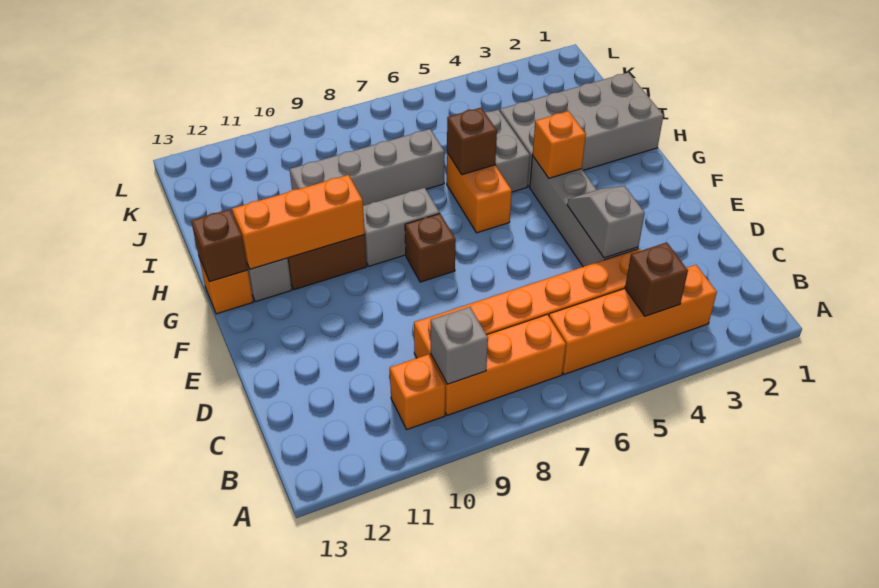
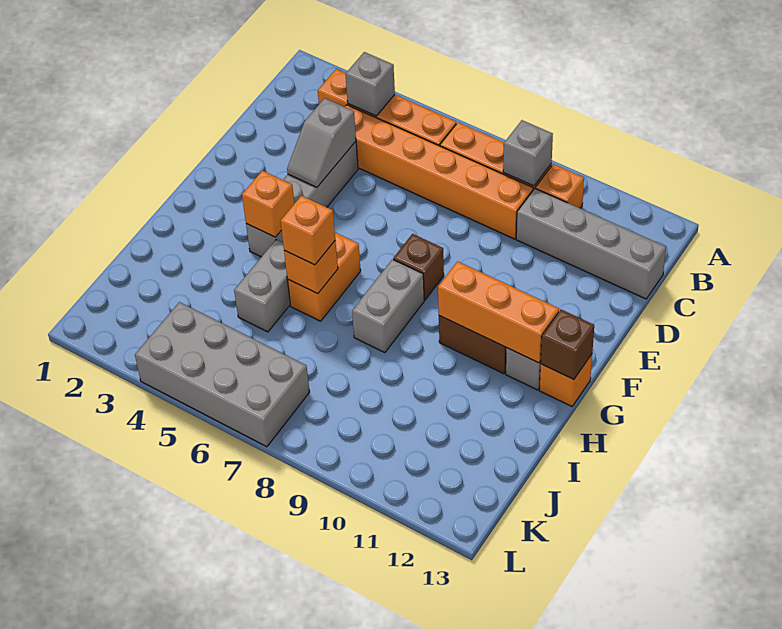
brown 1x1 brick [625,242,688,316] -> grey 1x1 brick [346,52,395,116]
grey 1x2 brick [363,188,440,266] -> grey 1x2 brick turned to [352,259,424,353]
grey 2x4 brick [500,73,663,187] -> grey 2x4 brick moved to [135,302,310,447]
brown 1x1 brick [447,108,497,175] -> orange 1x1 brick [284,241,338,294]
none -> orange 1x1 brick [281,196,335,265]
grey 1x4 brick [290,129,445,206] -> grey 1x4 brick moved to [516,188,666,299]

